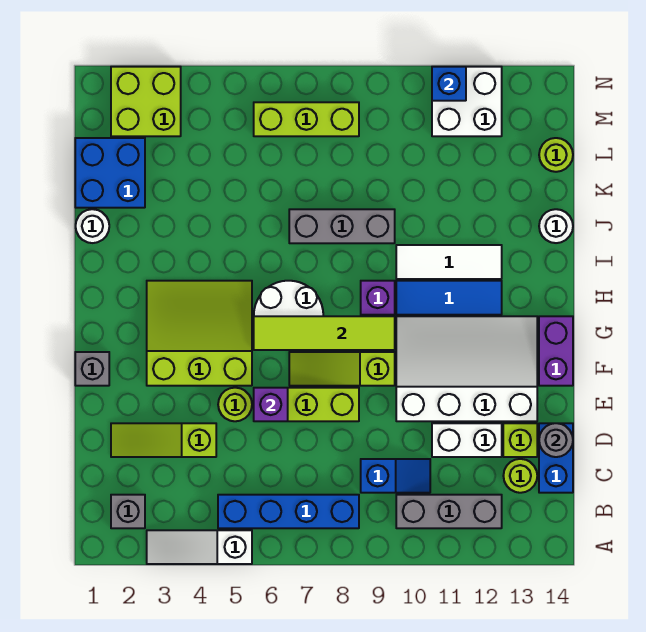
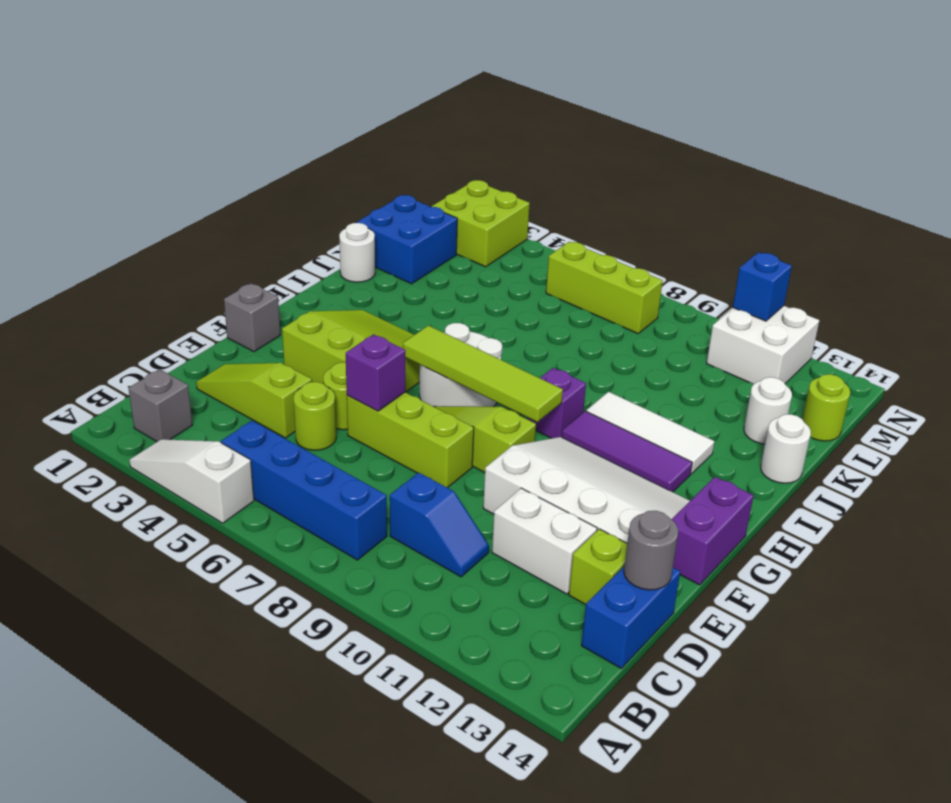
grey 1x3 brick [396,495,502,528] -> none
lime 1x1 round brick [503,459,537,493] -> lime 1x1 round brick moved to [293,382,336,450]
blue 1x3 tile [396,281,502,315] -> purple 1x3 tile [562,411,692,492]
grey 1x3 brick [289,209,395,243] -> none
none -> white 1x1 round brick [744,377,792,444]

